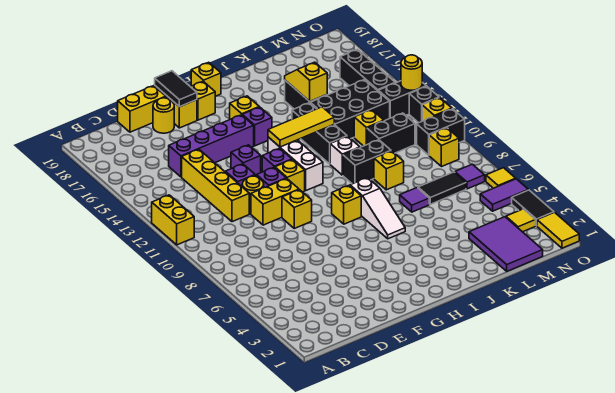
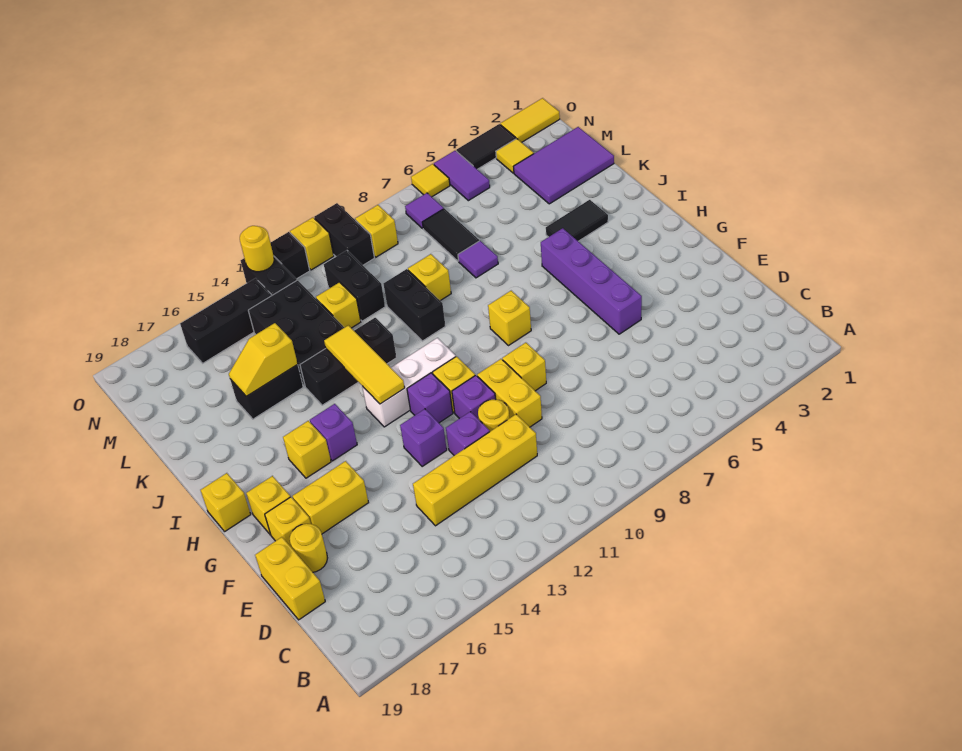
yellow 1x2 brick [152,195,194,245] -> yellow 1x2 brick moved to [293,461,369,534]
purple 1x4 brick [169,115,254,177] -> purple 1x4 brick moved to [541,228,642,334]
black 1x2 tile [155,71,197,107] -> black 1x2 tile moved to [546,200,608,241]
white 1x3 slope [350,178,405,239] -> none
white 1x1 brick [330,136,360,175] -> none

